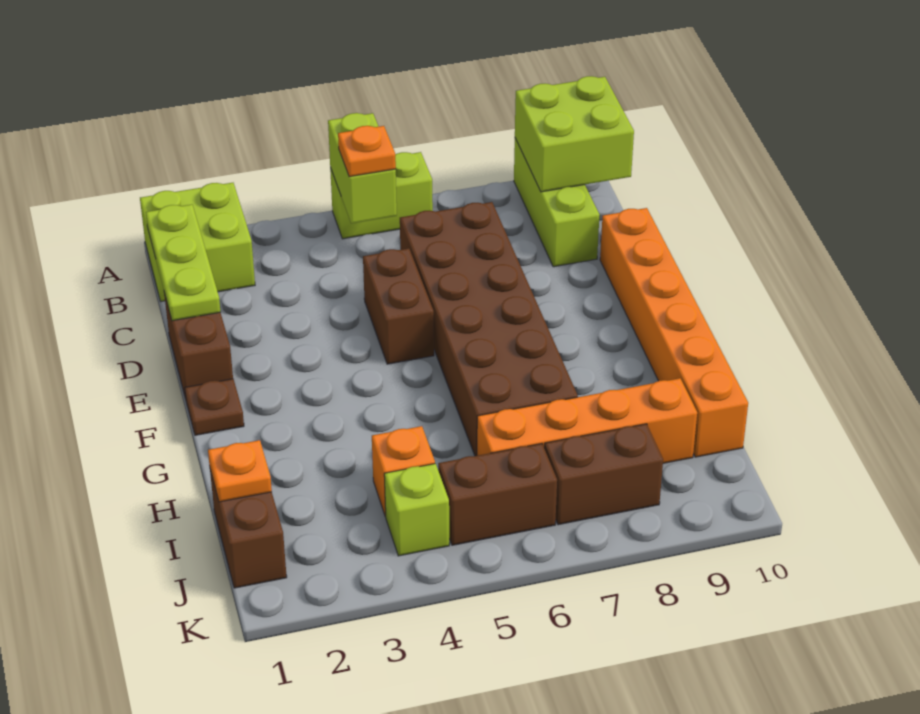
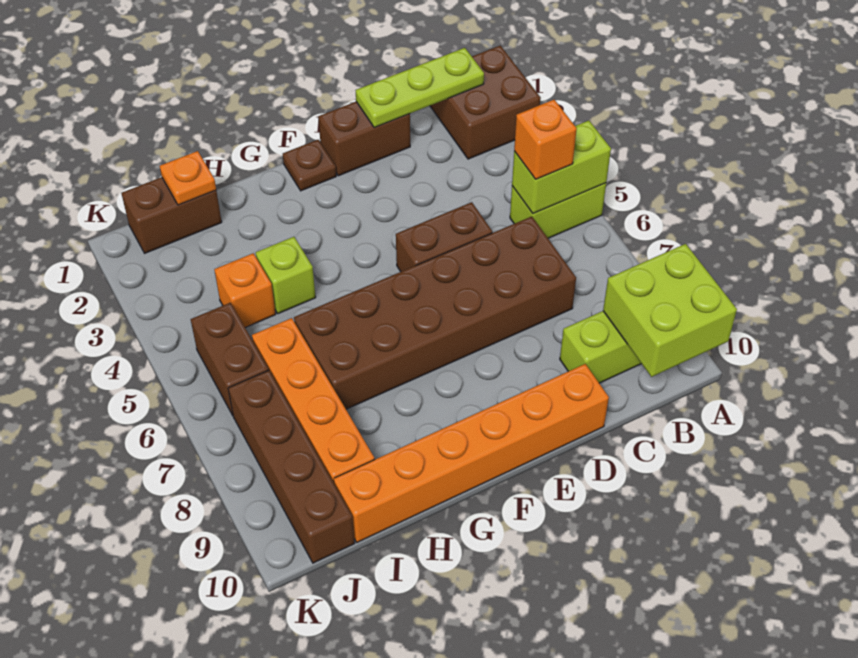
lime 2x2 brick [140,183,255,301] -> brown 2x2 brick [430,45,541,159]
lime 1x2 brick [330,152,433,239] -> lime 1x2 brick turned to [510,183,606,238]
orange 1x1 plate [338,126,396,177] -> orange 1x1 brick [514,100,577,179]
lime 1x1 brick [384,464,449,556] -> lime 1x1 brick moved to [256,237,316,314]
brown 1x2 brick [544,424,663,525] -> brown 1x4 brick [228,370,355,563]

